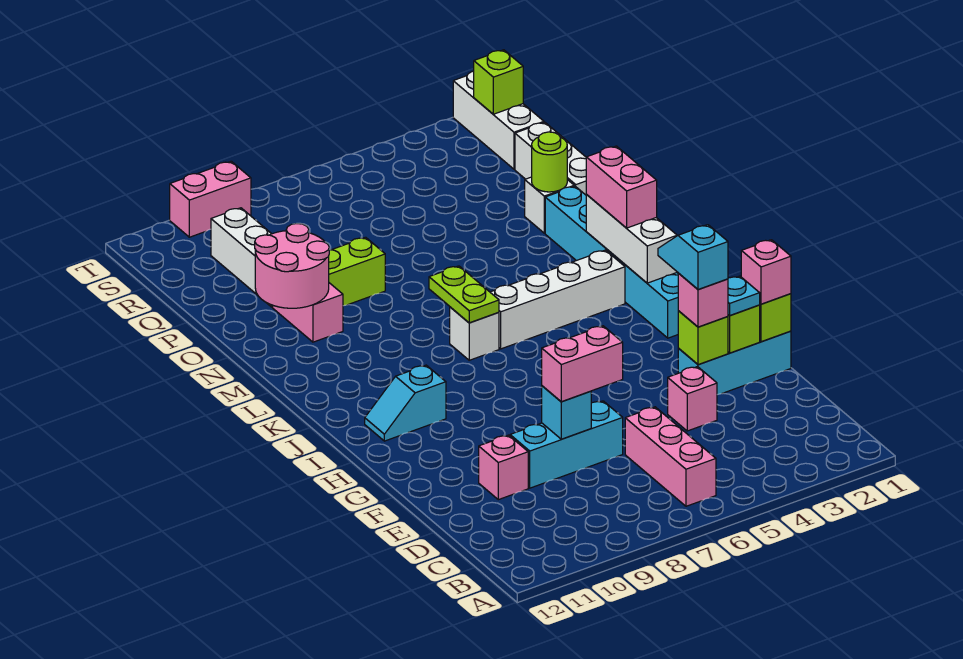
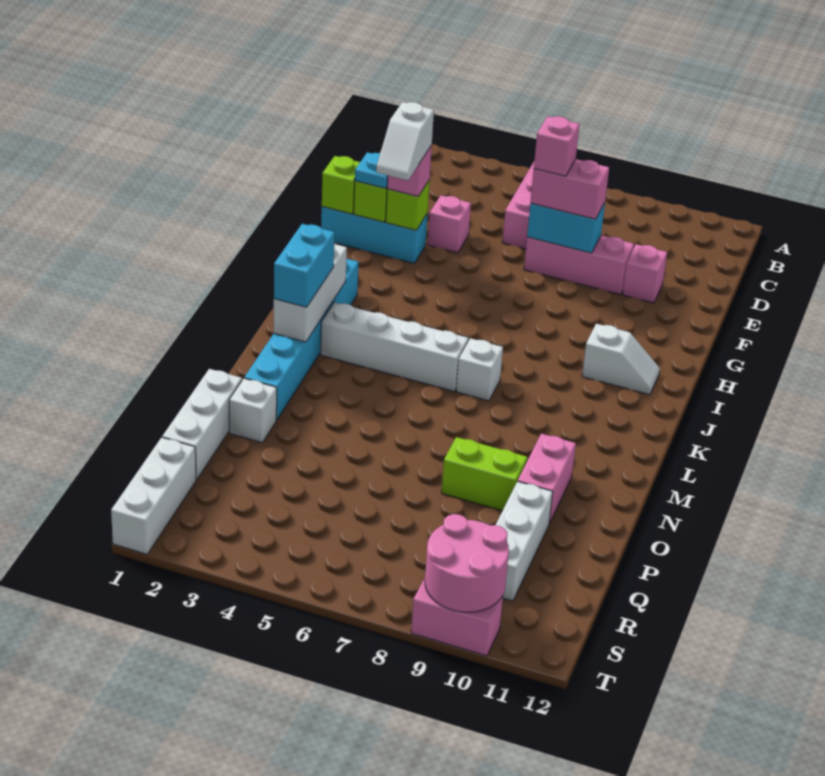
cyan 1x3 brick [510,401,623,488] -> pink 1x3 brick [524,236,634,295]
cyan 1x1 brick [542,386,591,439] -> cyan 1x2 brick [527,203,605,253]
pink 1x1 brick [741,240,791,304] -> pink 1x1 brick moved to [534,116,579,176]
cyan 1x2 slope [658,225,728,290] -> white 1x2 slope [376,102,434,181]
cyan 1x2 slope [365,365,446,441] -> white 1x2 slope [582,324,660,395]
pink 1x2 brick [586,146,657,228] -> cyan 1x2 brick [274,224,335,307]
lime 1x2 plate [429,266,499,323] -> none
pink 2x2 round brick [255,224,330,308] -> pink 2x2 round brick moved to [425,514,509,612]
lime 1x1 round brick [532,132,567,192] -> none
lime 1x1 brick [474,50,523,114] -> none

